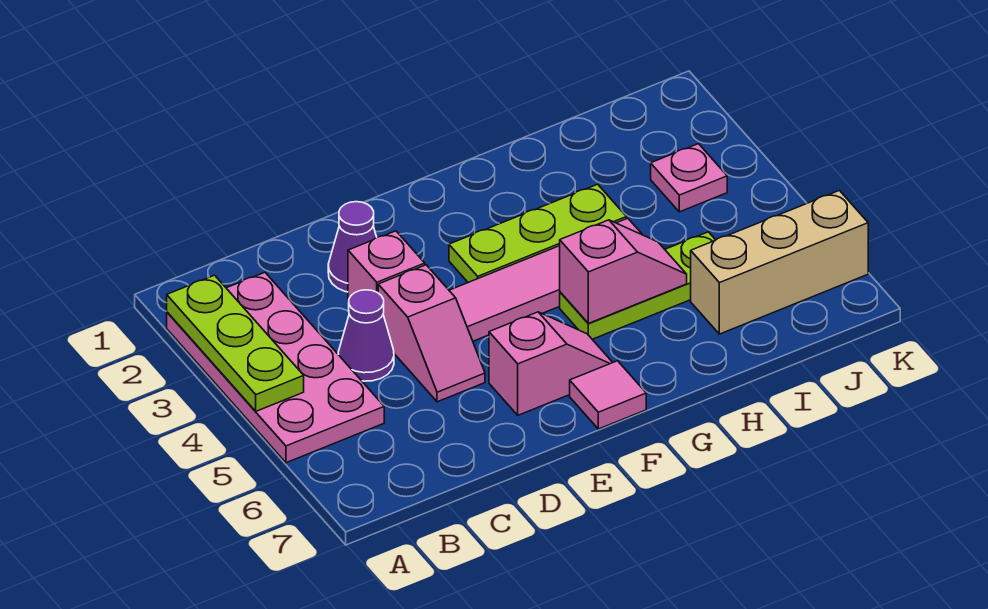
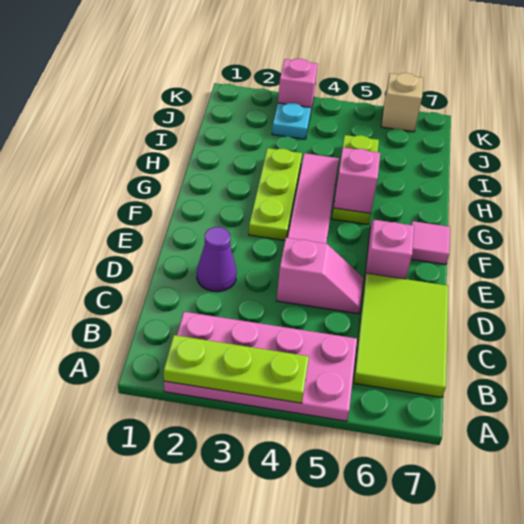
none -> lime 2x3 tile [354,273,448,397]
purple 1x1 cone [338,290,394,381] -> none
pink 1x1 brick [348,231,425,302] -> pink 1x1 brick moved to [278,59,318,115]
tan 1x3 brick [691,191,868,334] -> tan 1x1 brick [381,73,423,132]
pink 1x1 plate [651,144,727,212] -> cyan 1x1 plate [272,103,311,139]

